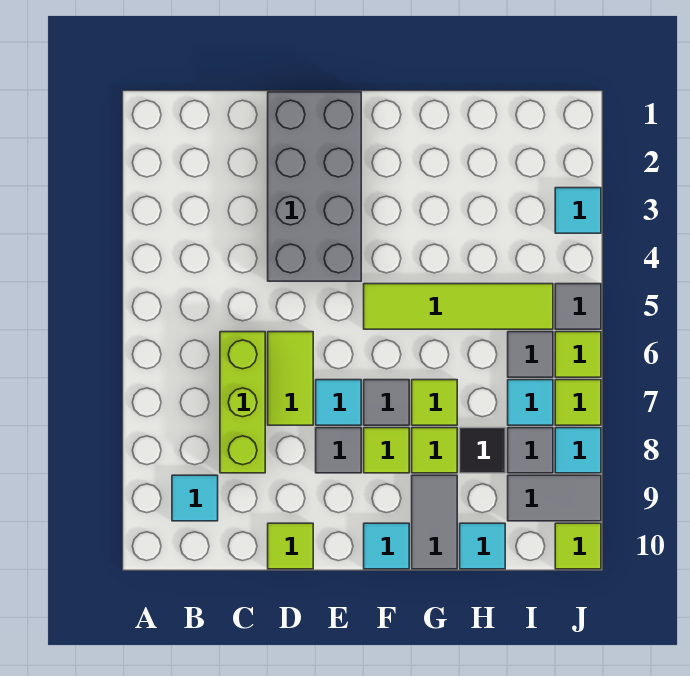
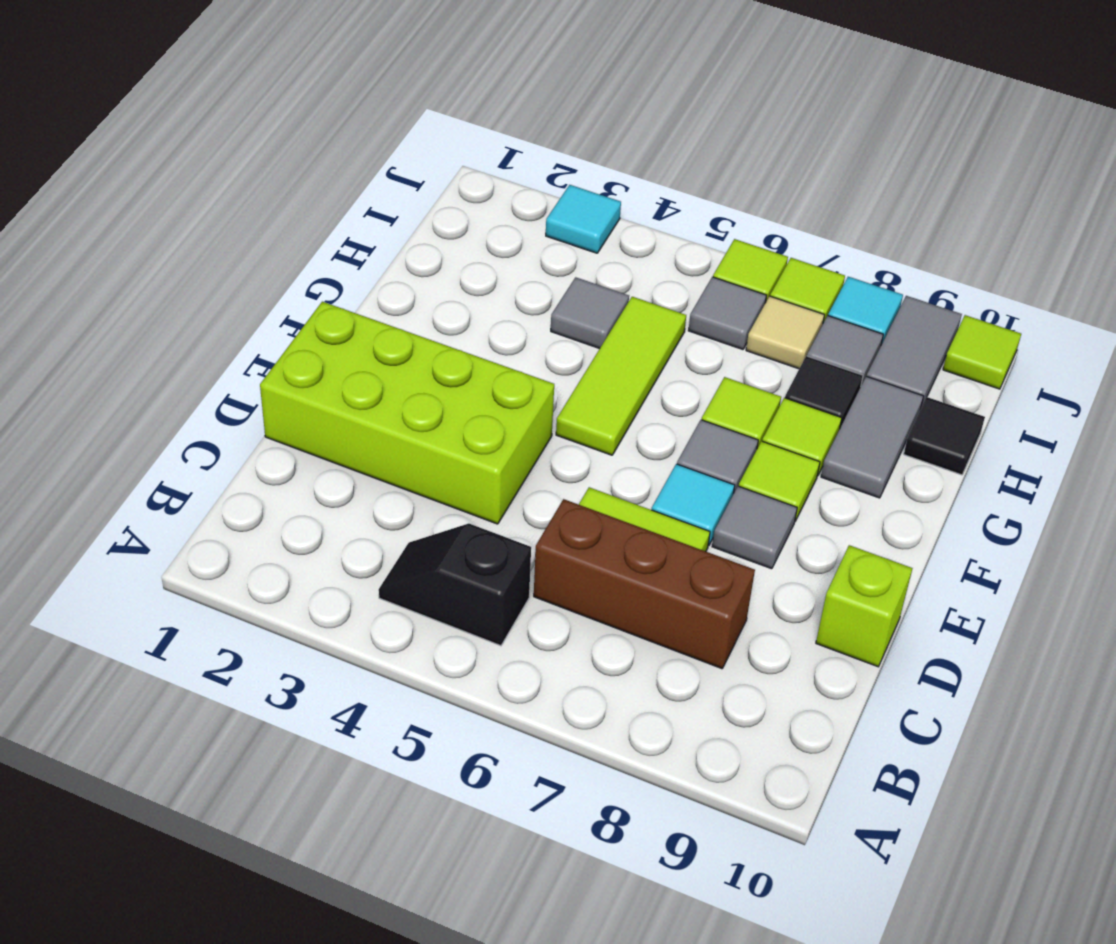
none -> black 1x2 slope [379,523,531,646]
cyan 1x1 tile [172,475,218,521] -> none
lime 1x3 brick [220,332,265,473] -> brown 1x3 brick [534,499,755,669]
grey 2x4 brick [268,92,361,281] -> lime 2x4 brick [260,302,554,524]
lime 1x1 tile [268,523,313,569] -> lime 1x1 brick [816,545,913,667]
lime 1x4 tile [364,284,553,329] -> lime 1x3 tile [556,297,686,455]
cyan 1x1 tile [364,523,409,569] -> none
grey 1x2 tile [412,475,457,569] -> grey 1x2 tile turned to [821,376,923,498]
cyan 1x1 tile [460,523,505,569] -> black 1x1 tile [904,397,985,475]
cyan 1x1 tile [508,380,553,425] -> tan 1x1 tile [746,296,824,369]
grey 1x1 tile [555,284,601,329] -> grey 1x1 tile moved to [551,277,629,349]

